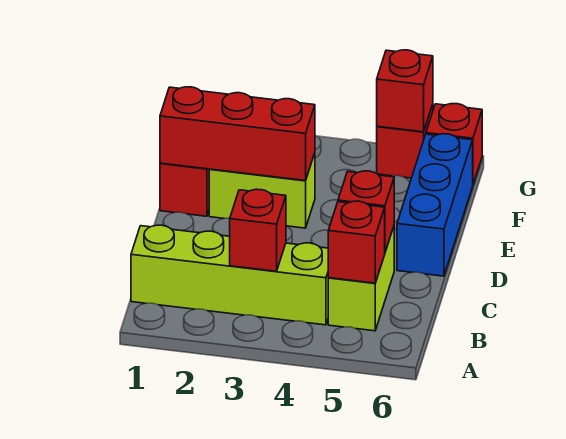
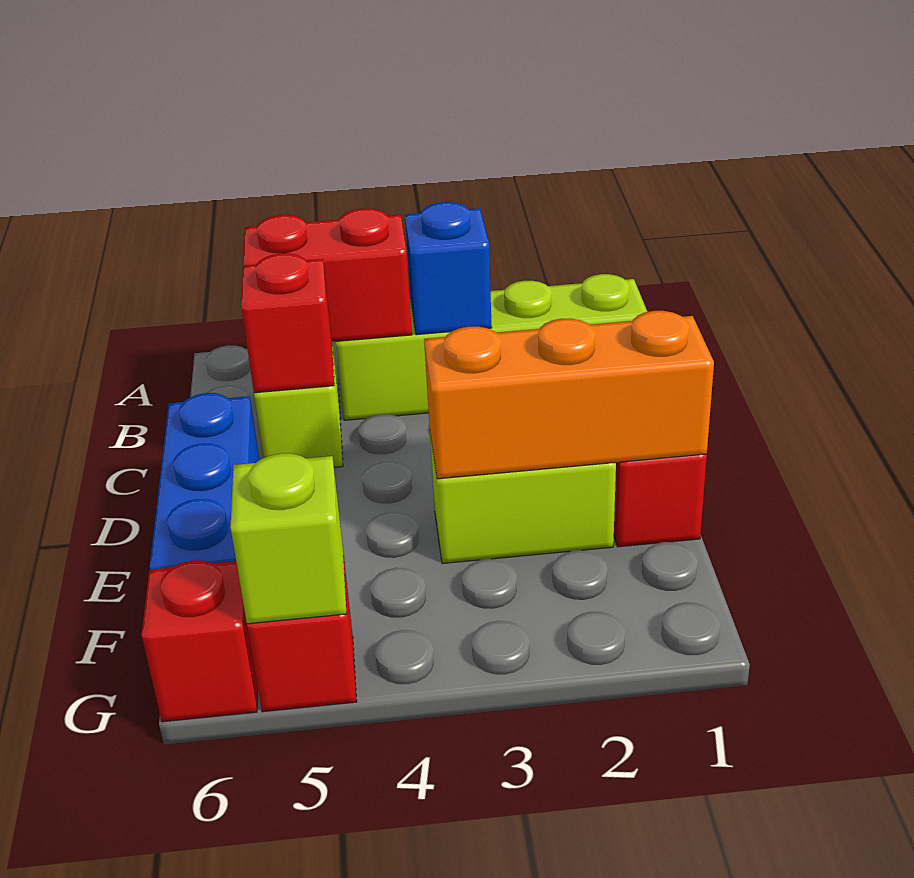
red 1x1 brick [230,189,286,271] -> blue 1x1 brick [405,202,492,335]
red 1x1 brick [328,201,385,283] -> red 1x2 brick [243,209,412,342]
red 1x3 brick [160,87,315,181] -> orange 1x3 brick [424,311,714,479]
red 1x1 brick [377,50,433,132] -> lime 1x1 brick [230,453,347,624]

